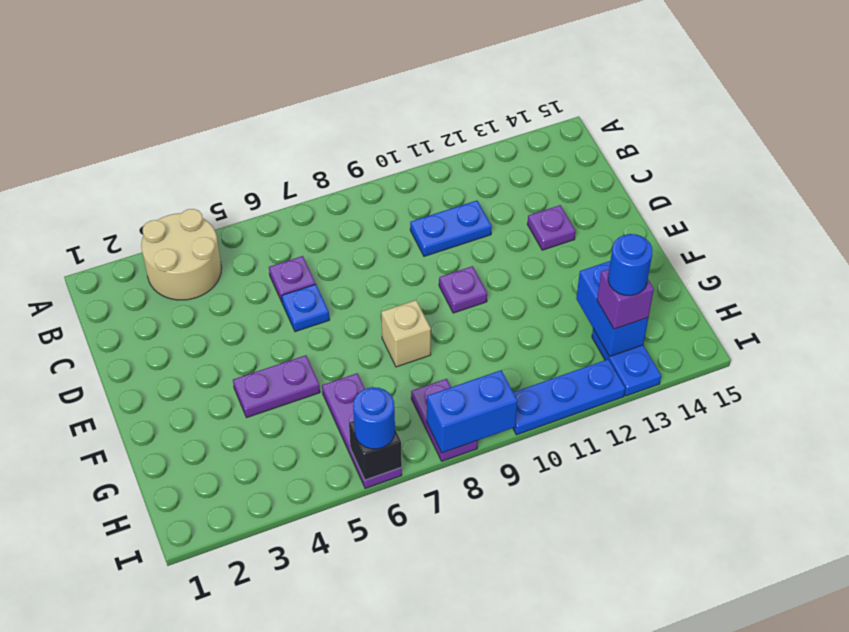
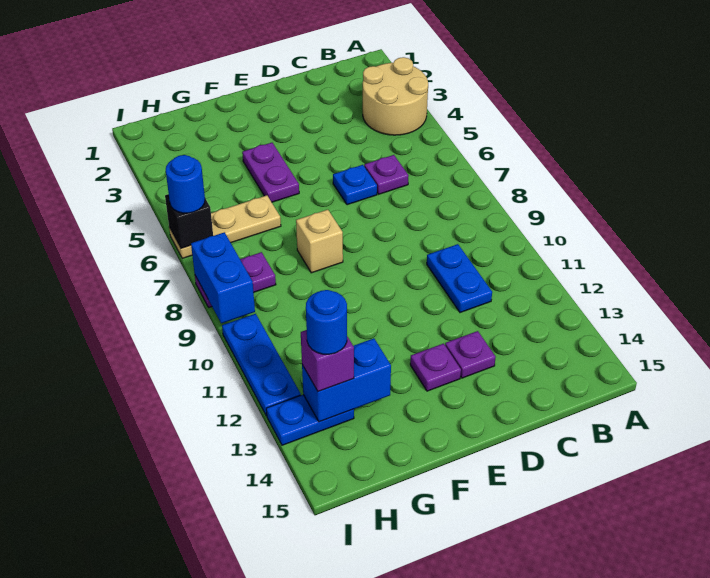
purple 1x1 plate [439,266,487,313] -> purple 1x1 plate moved to [410,344,461,391]
purple 1x3 plate [322,373,402,489] -> tan 1x3 plate [169,195,281,258]

